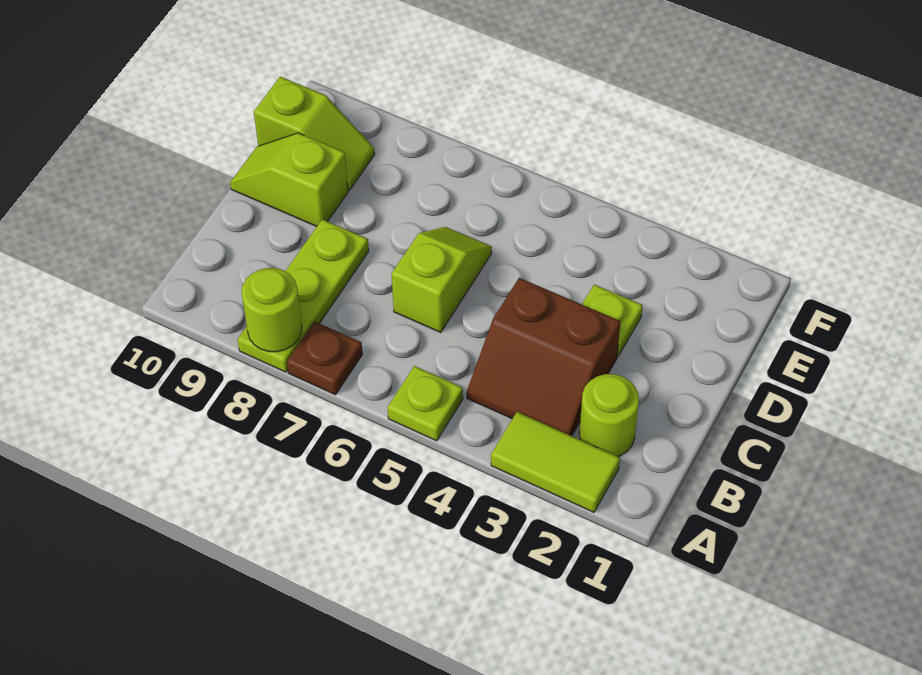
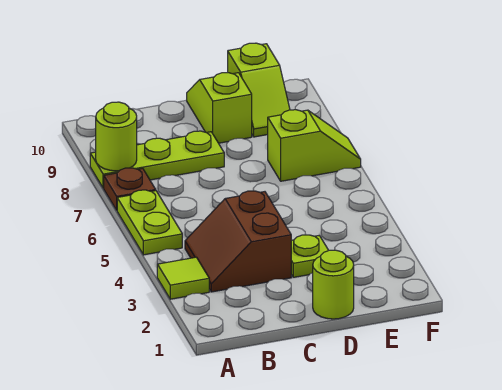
lime 1x2 tile [491,412,620,512] -> lime 1x1 tile [157,257,209,299]
lime 1x1 plate [388,366,463,441] -> lime 1x2 plate [117,190,182,255]
lime 1x1 round brick [580,374,639,457] -> lime 1x1 round brick moved to [313,250,354,319]
lime 1x2 slope [392,227,492,332] -> lime 1x2 slope moved to [268,110,361,181]

